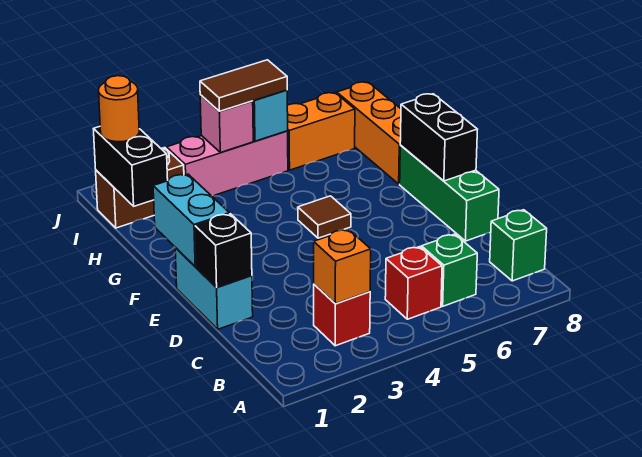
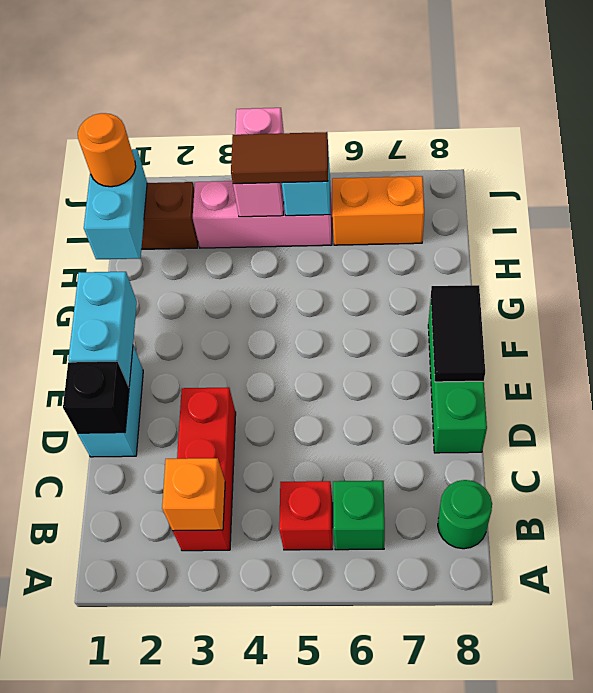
red 1x1 brick [314,284,370,346] -> red 1x3 brick [173,388,236,551]
green 1x1 brick [490,210,547,281] -> green 1x1 round brick [438,480,492,549]
black 1x2 brick [400,94,478,181] -> black 1x2 tile [431,285,485,382]
brown 1x1 tile [298,196,351,238] -> none
orange 1x3 brick [337,82,401,184] -> none
black 1x2 brick [94,127,168,206] -> cyan 1x2 brick [84,149,147,259]
pink 1x1 brick [200,95,253,152] -> pink 1x2 brick [233,108,284,217]

